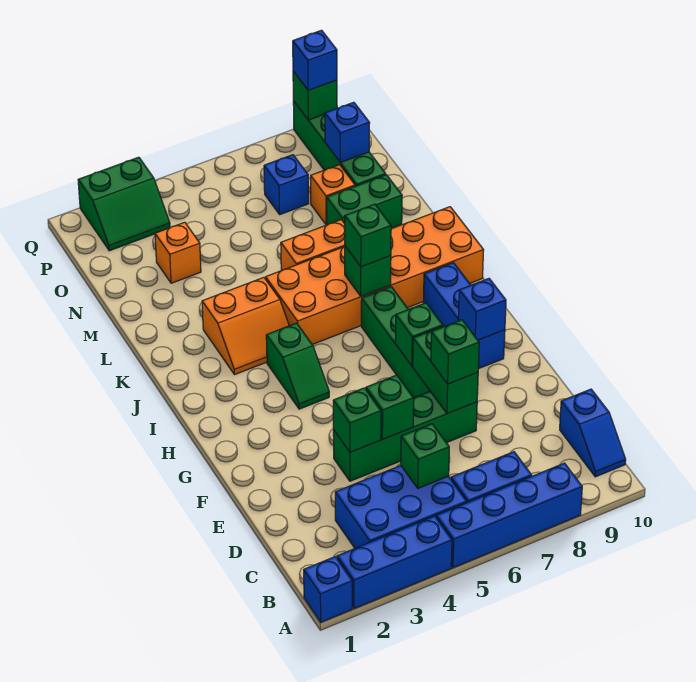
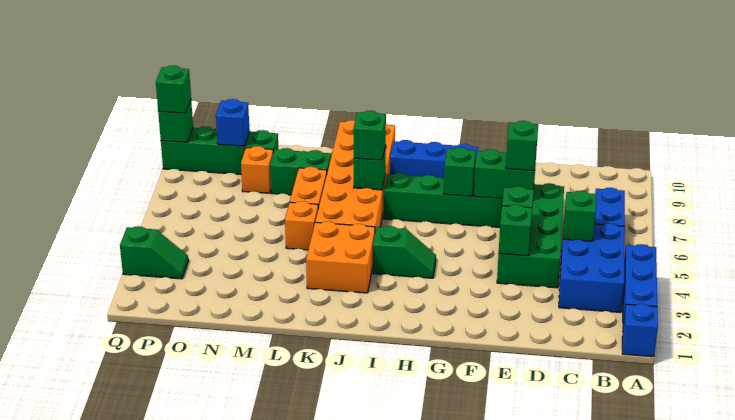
blue 1x4 brick [436,463,582,568] -> none
blue 1x2 slope [560,389,626,477] -> none
green 1x4 brick [333,391,477,481] -> green 2x4 brick [497,183,564,288]
blue 1x1 brick [458,279,506,340] -> none
orange 2x2 slope [202,277,289,375] -> orange 2x2 brick [306,221,375,293]
green 1x2 brick [327,175,402,228] -> green 1x2 brick turned to [270,148,331,195]
orange 1x1 brick [155,222,201,283] -> orange 1x1 brick moved to [285,201,318,250]
blue 1x1 brick [264,155,309,214] -> none
green 2x2 slope [78,157,170,251] -> green 1x2 slope [120,226,188,279]
blue 1x1 brick [293,30,337,90] -> green 1x1 brick [156,65,191,113]

